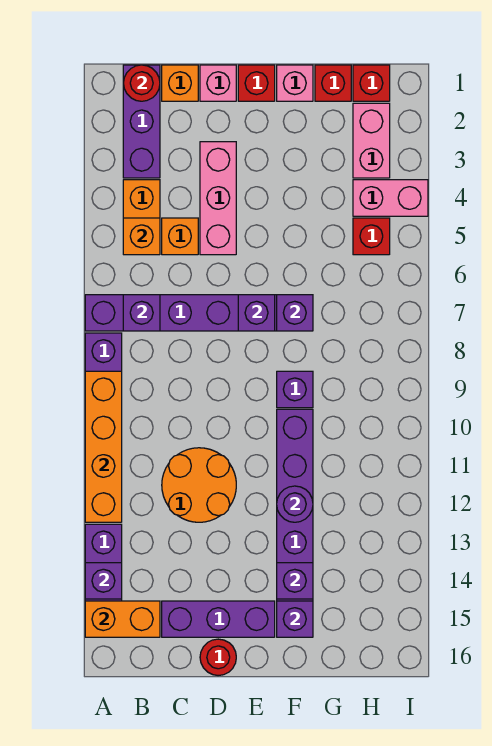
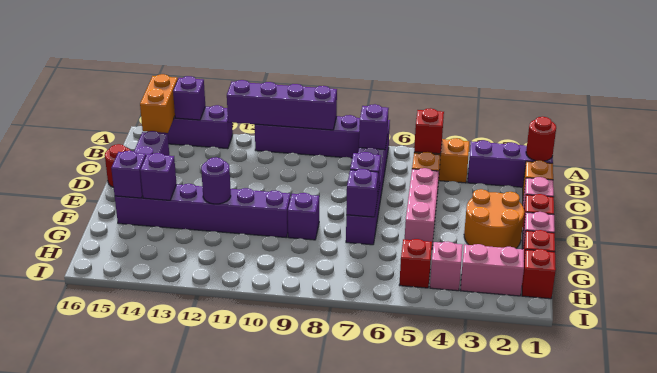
orange 1x4 brick [85,371,122,522] -> purple 1x4 brick [227,80,337,130]
orange 1x1 brick [123,218,160,255] -> red 1x1 brick [414,108,444,154]
orange 2x2 round brick [162,448,236,522] -> orange 2x2 round brick moved to [464,189,524,248]
pink 1x3 brick [200,142,236,255] -> pink 1x3 brick turned to [405,168,439,245]
pink 1x2 brick [353,180,428,216] -> pink 1x1 brick [430,242,463,291]

